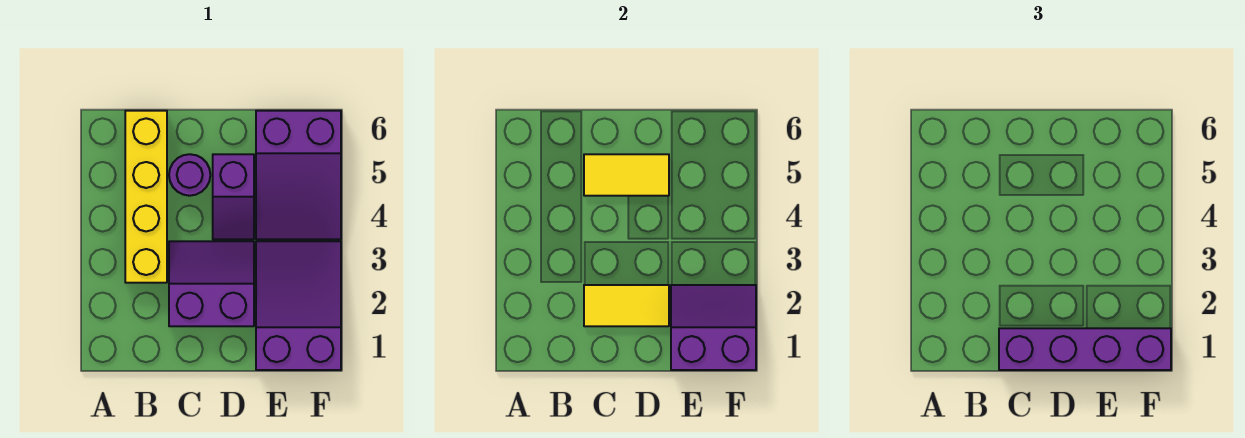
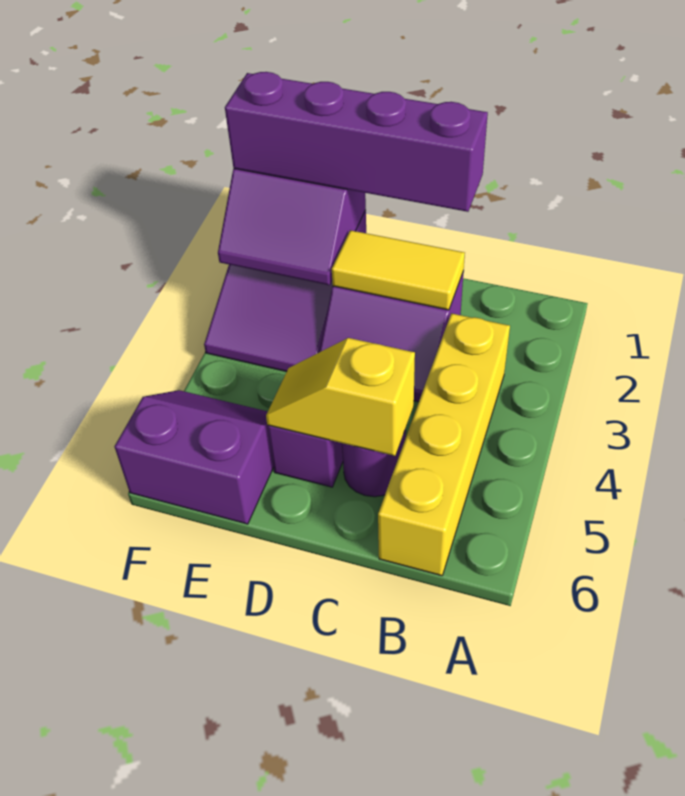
yellow 1x2 tile [584,154,669,196] -> yellow 1x2 slope [266,338,415,456]
purple 2x3 slope [256,111,341,239] -> purple 2x2 slope [114,390,274,524]

